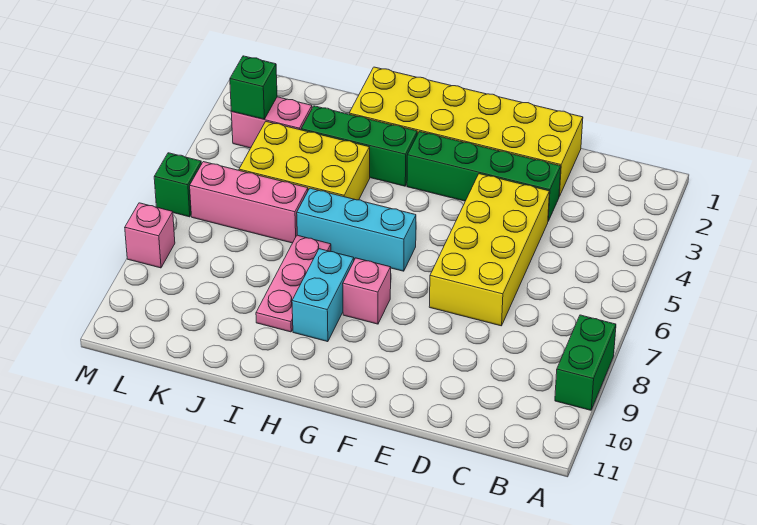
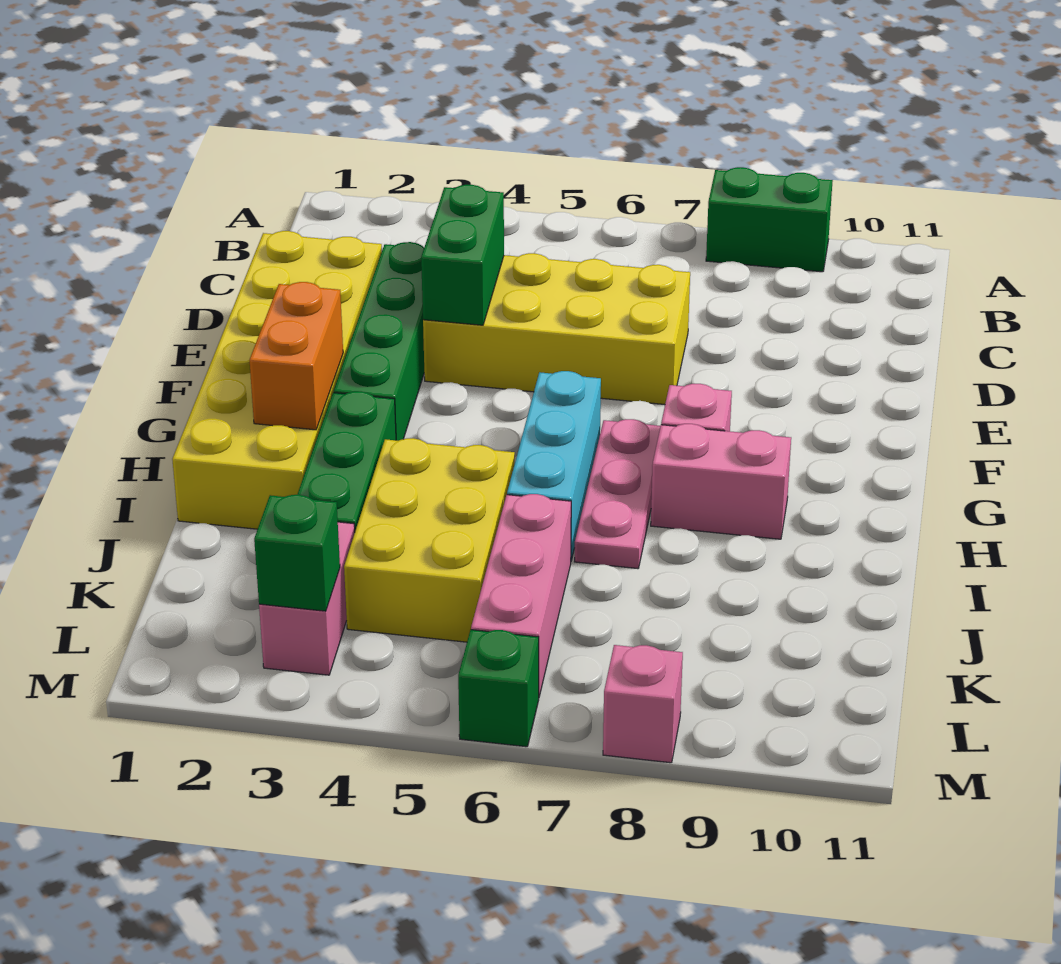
none -> green 1x2 brick [421,185,504,325]
none -> orange 1x2 brick [250,282,343,430]
cyan 1x2 brick [292,249,354,342] -> pink 1x2 brick [651,424,791,539]
pink 1x3 plate [256,235,331,332] -> pink 1x3 plate turned to [575,419,660,569]

